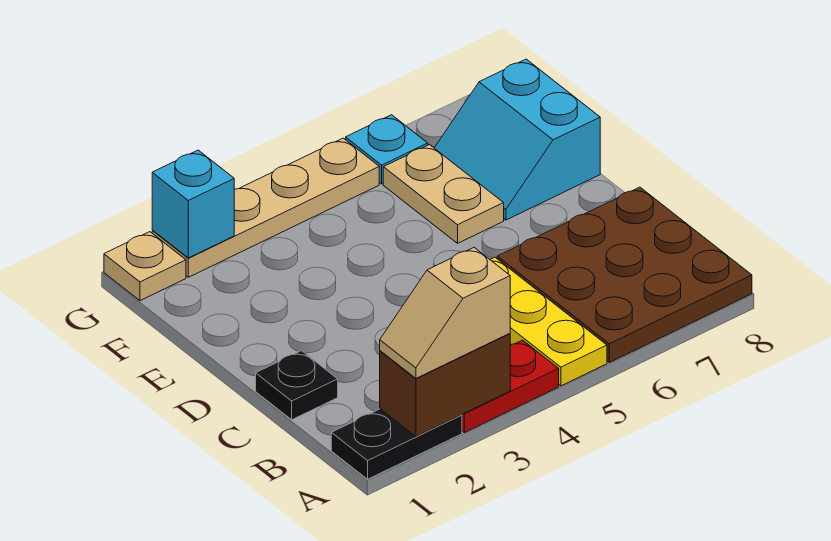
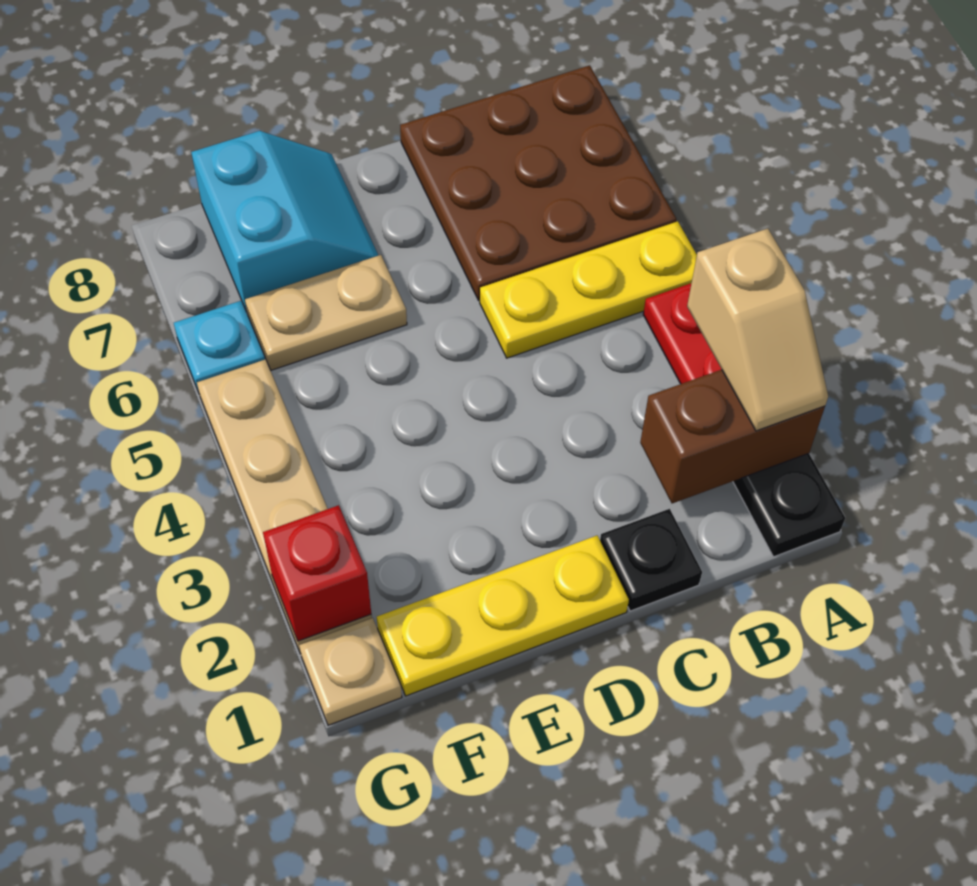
brown 1x2 brick [380,333,510,437] -> brown 1x2 brick turned to [640,370,825,503]
none -> yellow 1x3 plate [377,536,629,696]
cyan 2x2 slope [435,59,600,220] -> cyan 2x2 slope turned to [191,131,378,312]
cyan 1x1 brick [152,150,234,258] -> red 1x1 brick [263,505,371,641]

